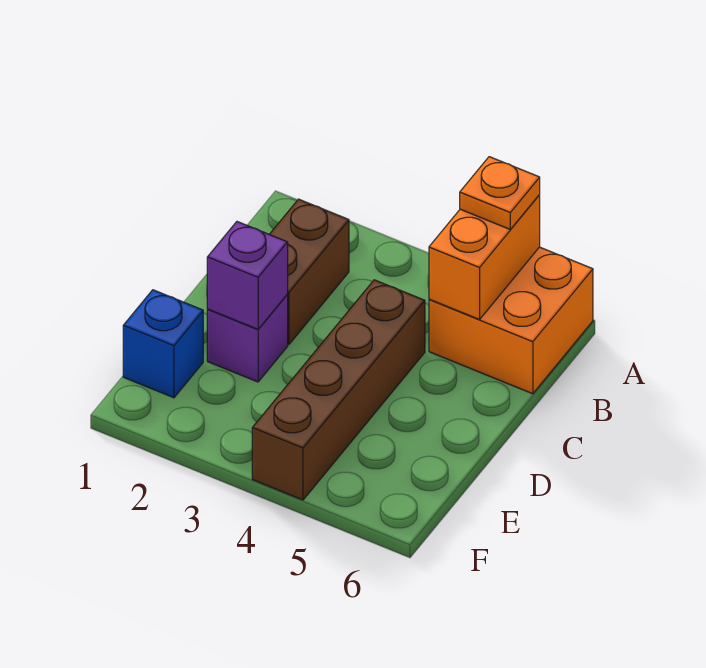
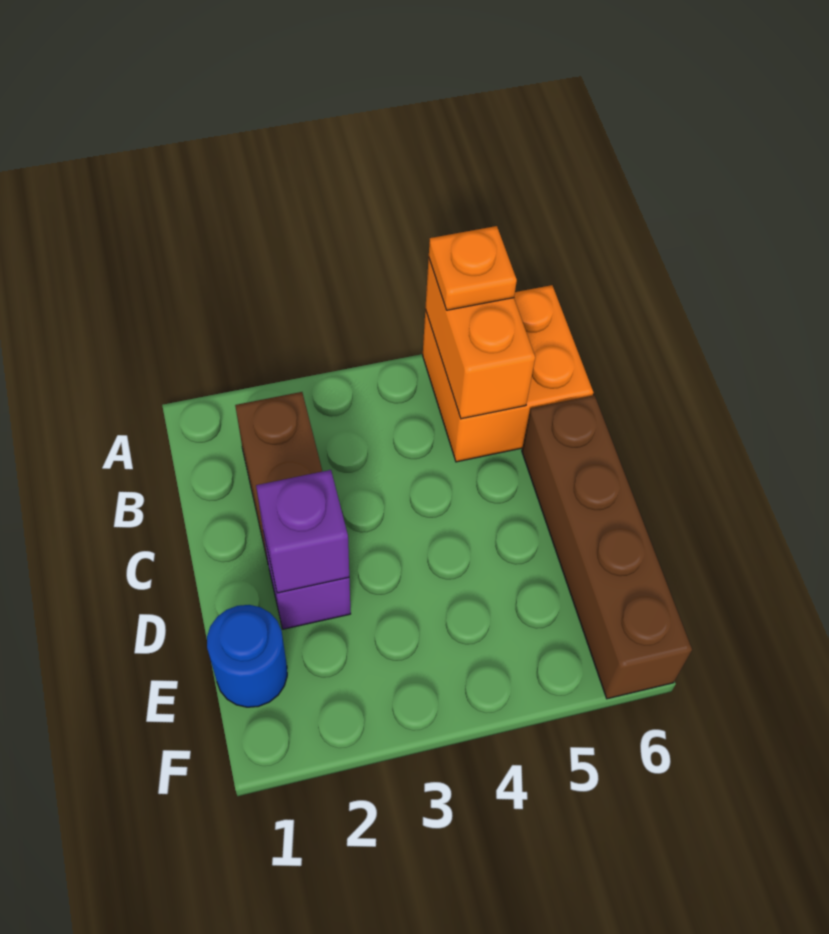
brown 1x4 brick [252,280,425,500] -> brown 1x4 brick moved to [522,395,692,699]
blue 1x1 brick [123,290,203,398] -> blue 1x1 round brick [207,605,287,707]

